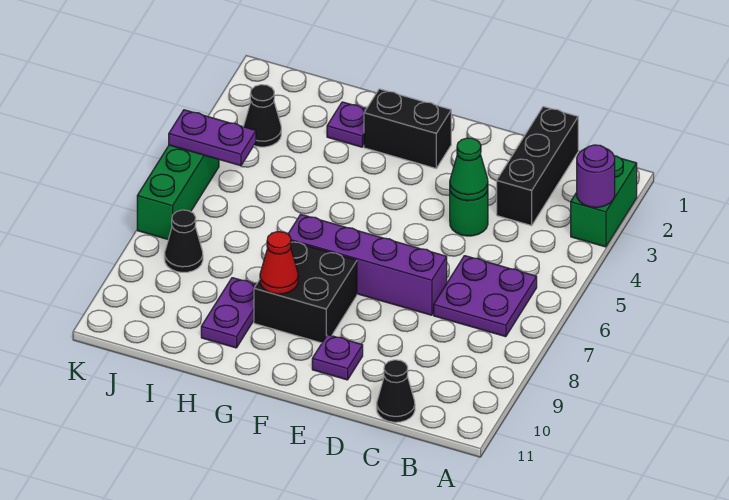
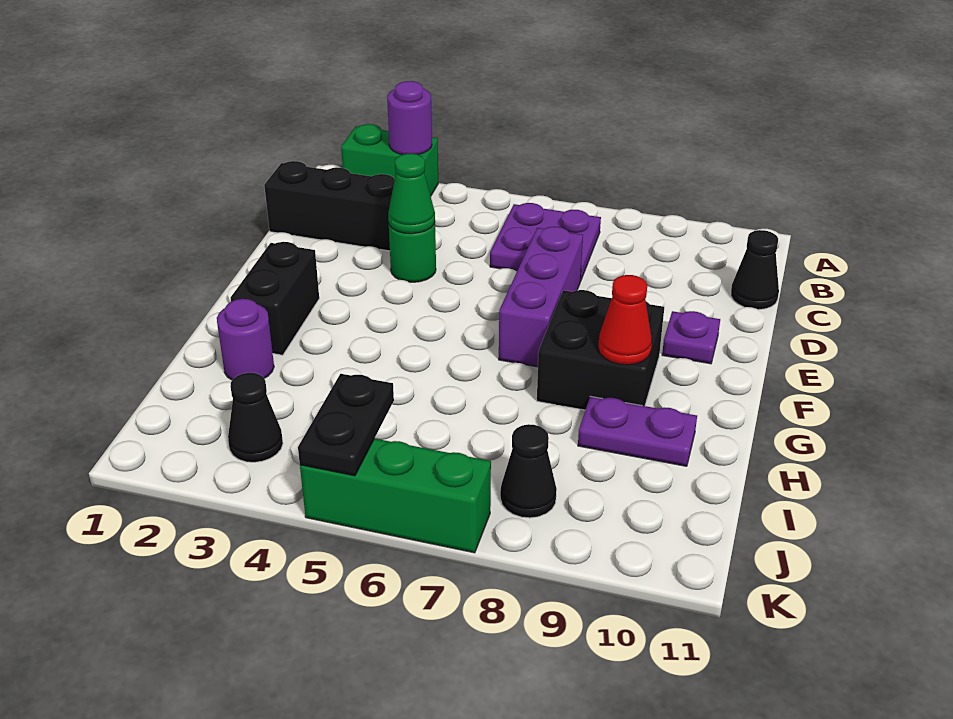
purple 1x4 brick [288,214,447,315] -> purple 1x3 brick [499,227,583,367]
purple 1x1 plate [327,102,366,147] -> purple 1x1 round brick [217,299,274,380]
purple 1x2 plate [169,110,256,166] -> black 1x2 plate [298,374,394,476]

